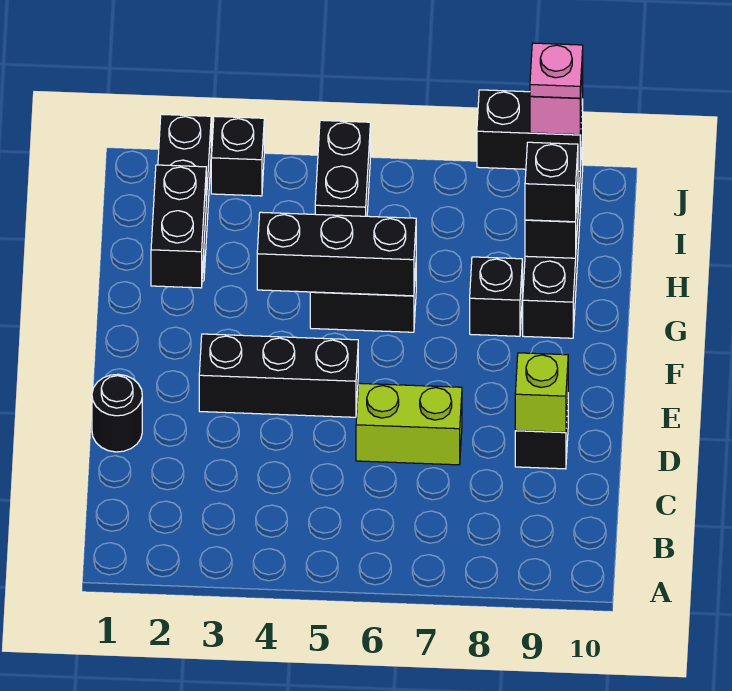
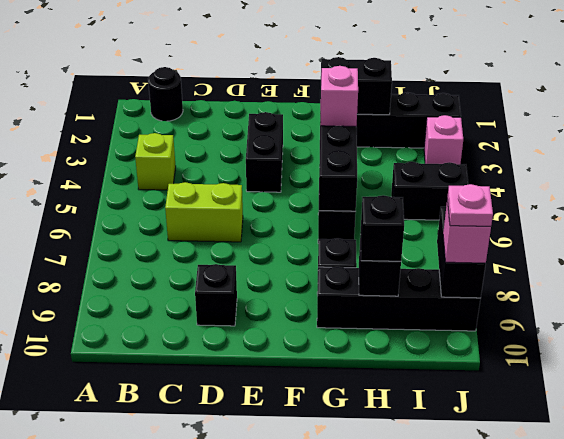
black 1x1 round brick [92,374,142,452] -> black 1x1 round brick moved to [148,67,183,121]
lime 1x2 brick [356,383,462,465] -> lime 1x2 brick turned to [165,182,243,242]
lime 1x1 brick [515,353,568,432] -> lime 1x1 brick moved to [135,133,176,190]
black 1x3 brick [199,334,358,417] -> black 1x2 brick [246,112,283,192]
none -> pink 1x1 brick [320,66,358,126]
black 1x1 brick [211,116,264,196] -> pink 1x1 brick [424,115,463,164]

